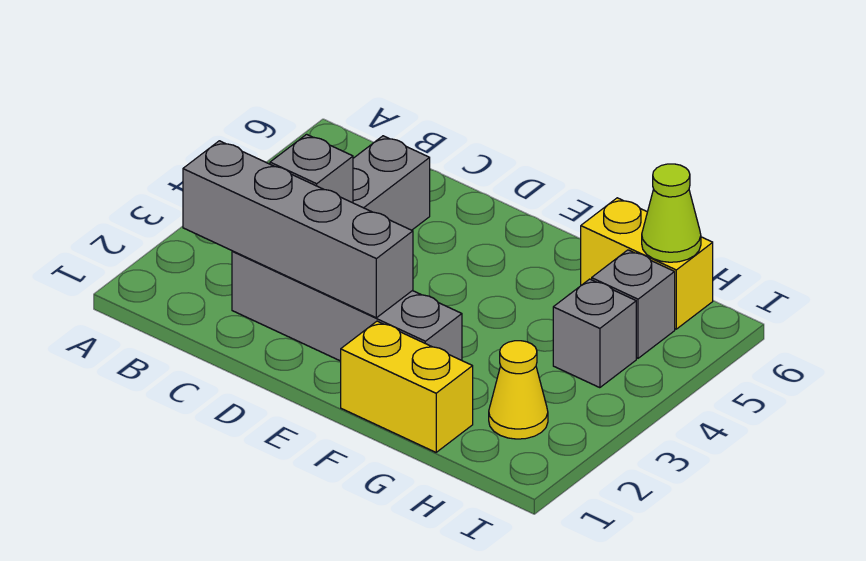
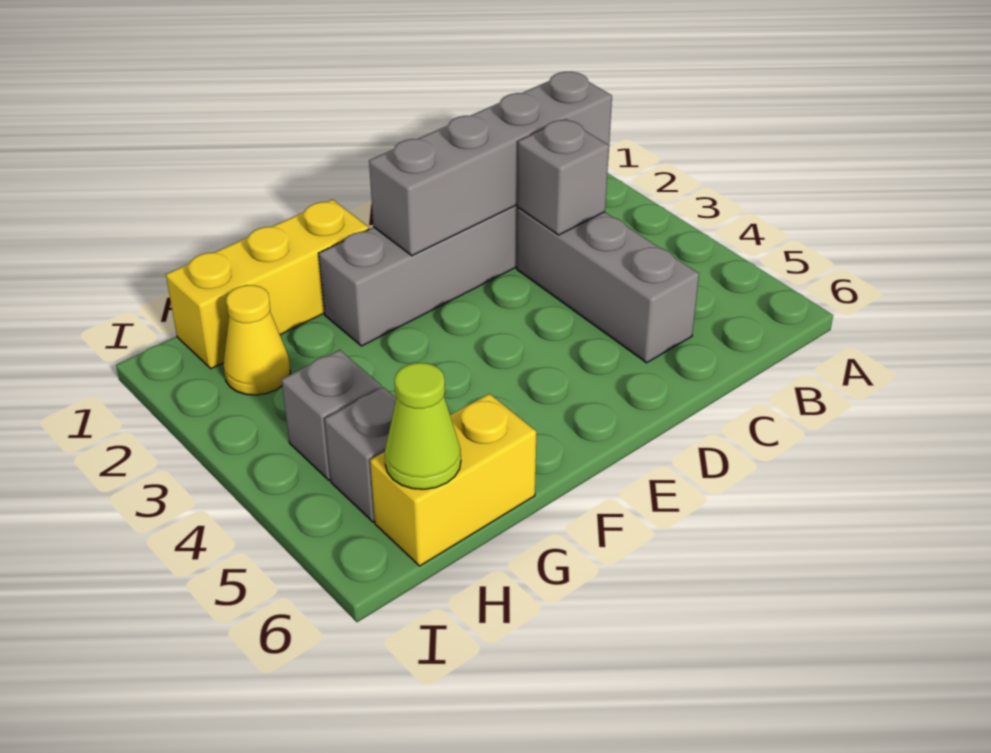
yellow 1x2 brick [341,321,473,452] -> yellow 1x3 brick [166,199,369,369]

